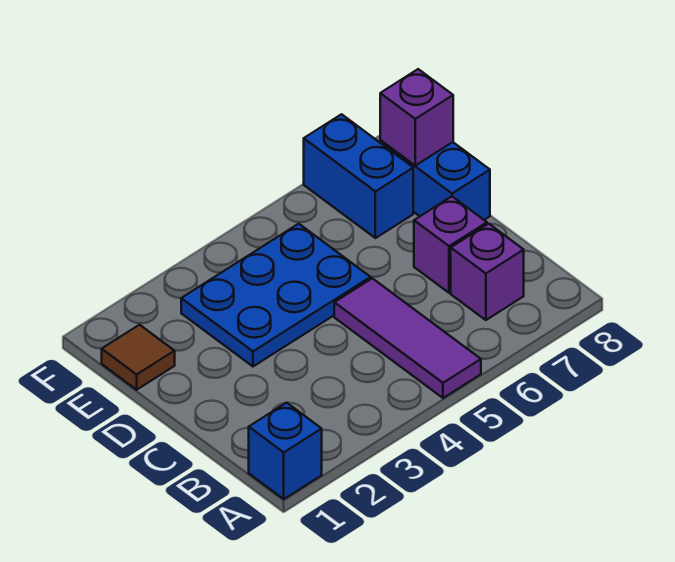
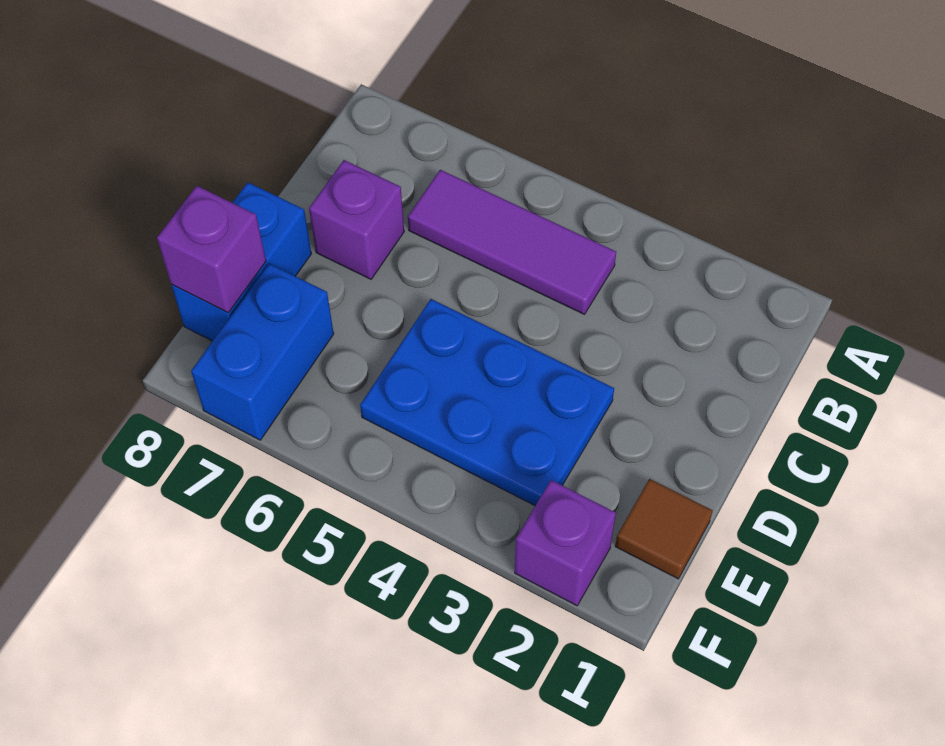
blue 1x1 brick [249,403,322,499] -> none
purple 1x3 tile [334,278,481,398] -> purple 1x3 tile turned to [408,170,616,314]
purple 1x1 brick [451,224,524,320] -> purple 1x1 brick moved to [515,480,616,606]

